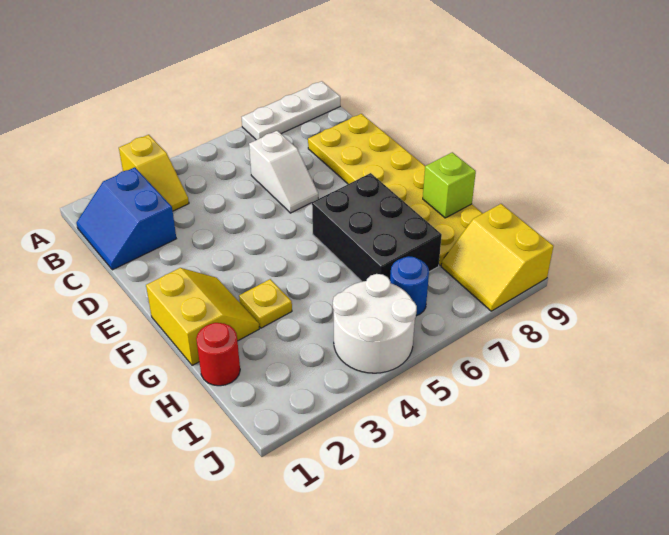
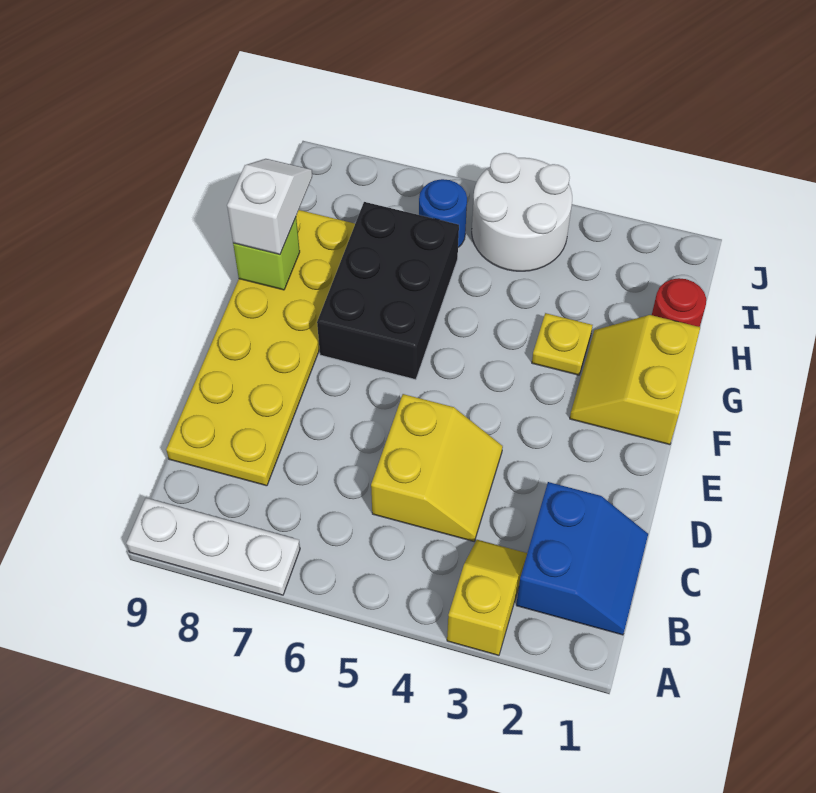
white 1x2 slope [249,131,318,213] -> white 1x2 slope moved to [227,159,312,255]
yellow 2x2 slope [441,204,553,311] -> yellow 2x2 slope moved to [371,394,503,541]

